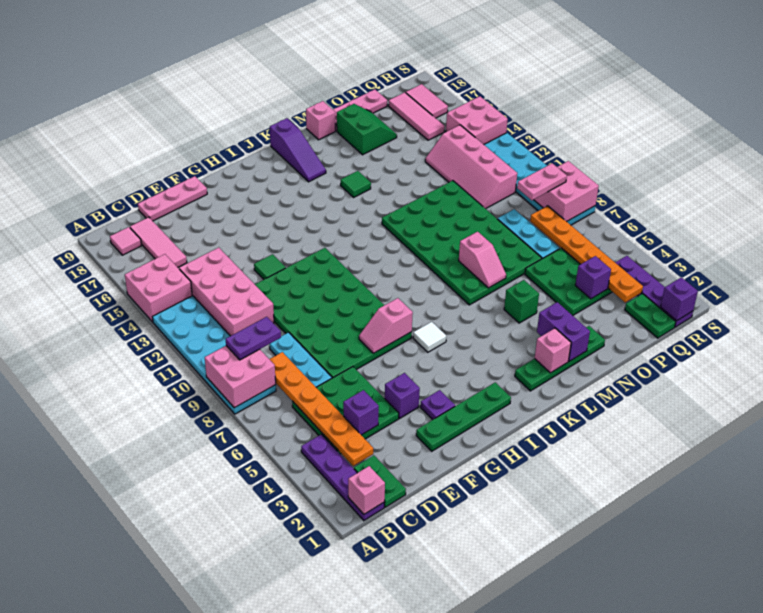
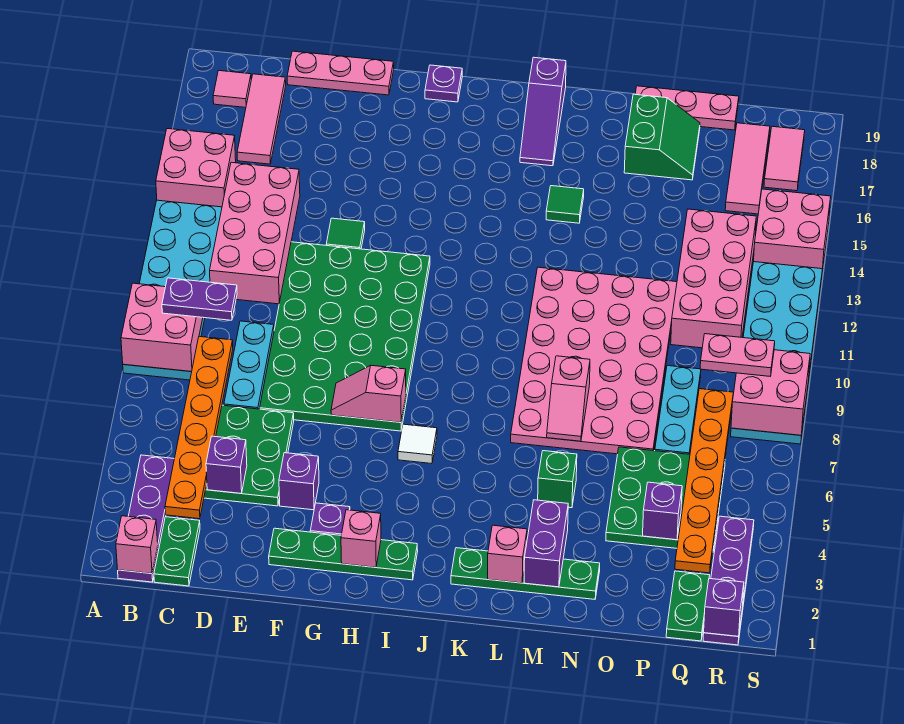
none -> purple 1x1 plate [425,65,462,102]
green 4x6 plate [382,181,542,305] -> pink 4x6 plate [511,267,677,454]
pink 1x1 brick [306,101,335,140] -> pink 1x1 brick moved to [341,510,381,567]
pink 2x4 slope [425,125,517,209] -> pink 2x4 brick [671,209,756,348]

